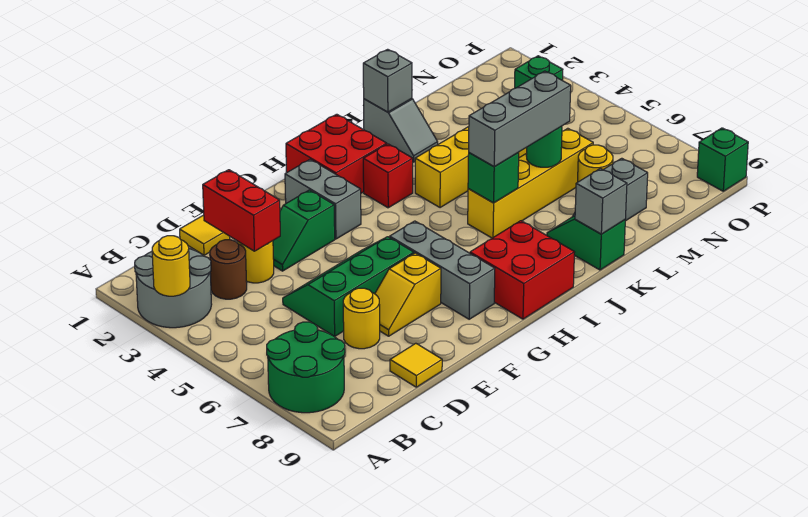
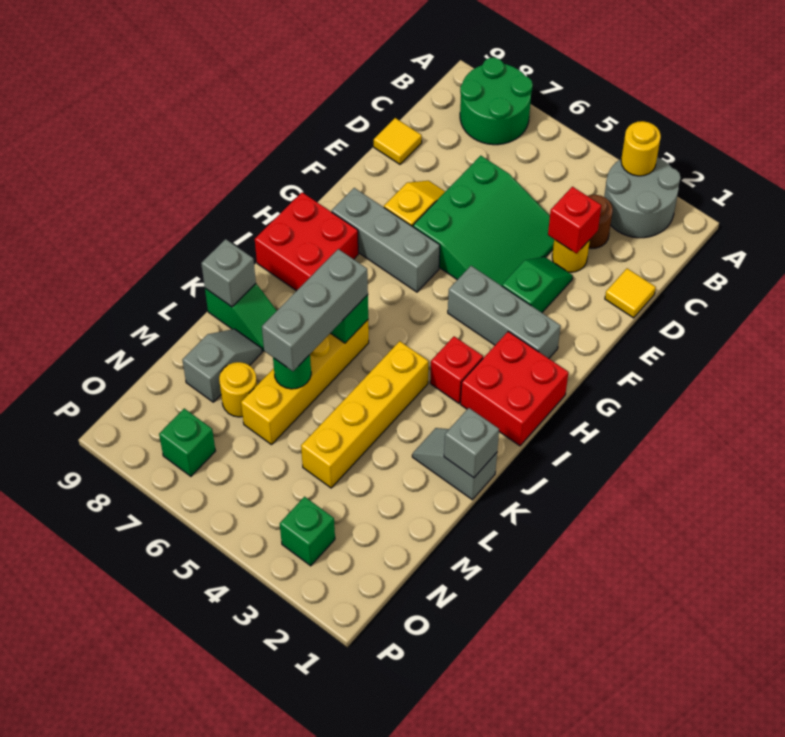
red 1x2 brick [203,170,280,251] -> red 1x1 brick [548,187,601,254]
green 2x3 slope [283,237,414,337] -> green 3x3 slope [413,156,554,286]
yellow 1x1 round brick [343,288,380,349] -> none
grey 1x2 brick [285,159,361,239] -> grey 1x3 brick [448,266,560,358]
green 1x1 brick [697,128,748,191] -> green 1x1 brick moved to [159,408,215,476]

